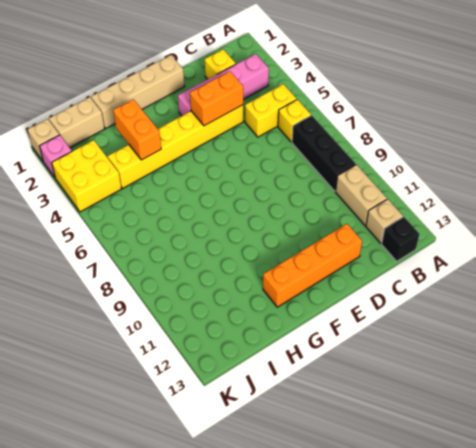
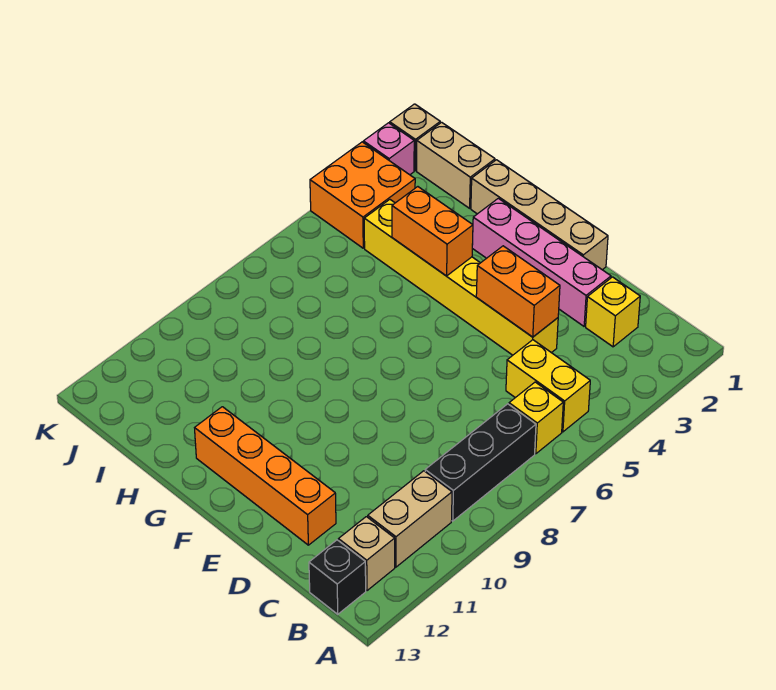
pink 1x4 brick [178,54,269,116] -> pink 1x4 brick moved to [472,198,611,326]
orange 1x2 brick [113,99,161,160] -> orange 1x2 brick turned to [392,187,473,276]
yellow 2x2 brick [52,140,121,212] -> orange 2x2 brick [310,142,415,248]

